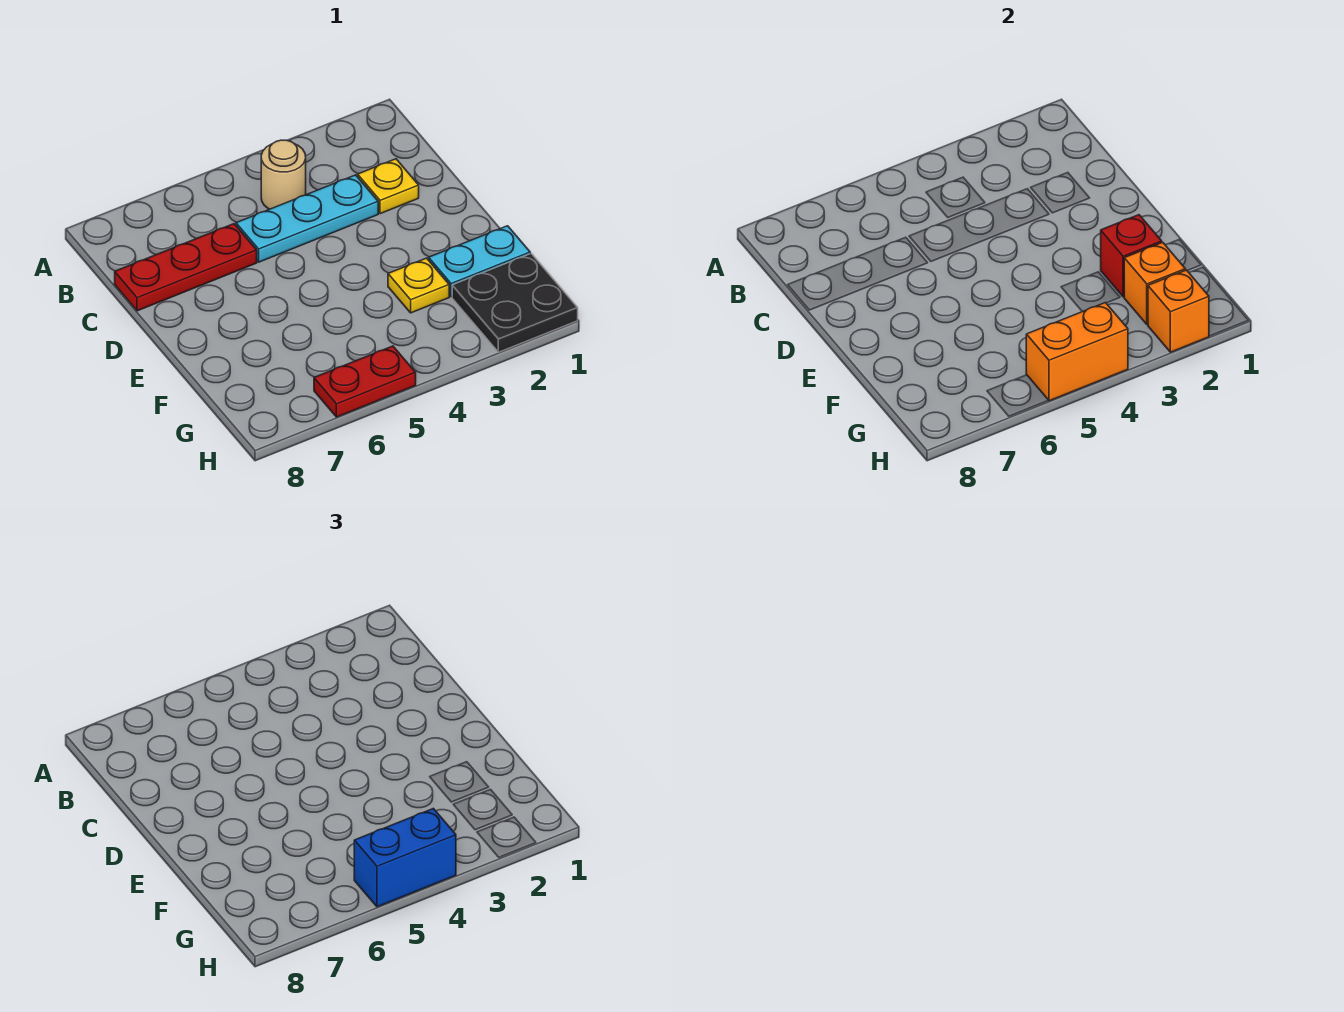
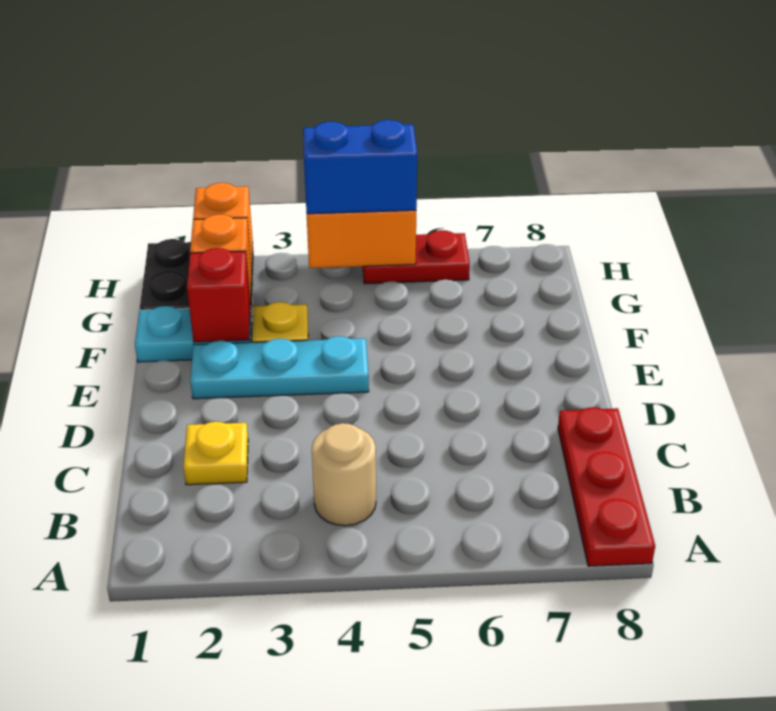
cyan 1x3 plate [236,175,378,262] -> cyan 1x3 plate moved to [190,336,369,399]
red 1x3 plate [115,224,257,311] -> red 1x3 plate turned to [558,407,655,566]

